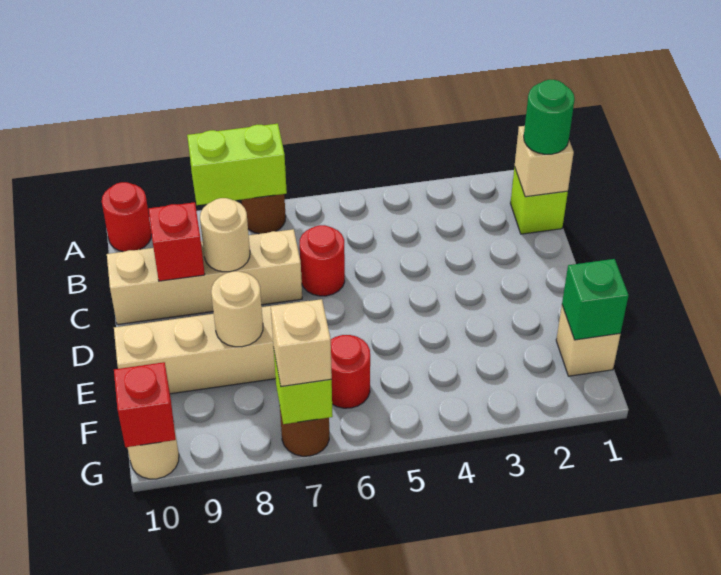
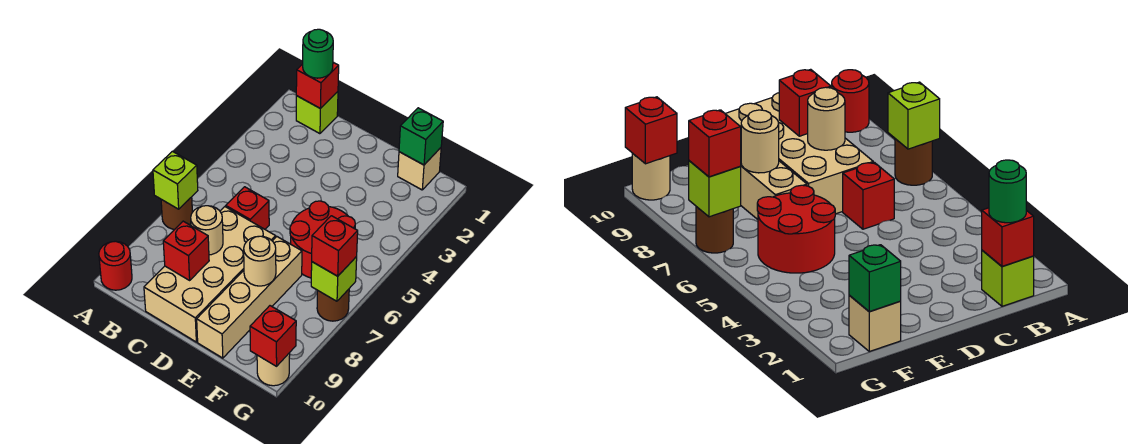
lime 1x2 brick [187,124,287,205] -> lime 1x1 brick [153,151,198,209]
tan 1x1 brick [515,126,574,197] -> red 1x1 brick [296,62,339,109]
red 1x1 round brick [300,225,345,296] -> red 1x1 brick [226,187,269,229]
tan 1x4 brick [107,229,302,325] -> tan 2x4 brick [144,207,276,342]
red 1x1 round brick [331,335,370,408] -> red 2x2 round brick [290,201,355,278]
tan 1x1 brick [271,299,332,386] -> red 1x1 brick [312,216,358,276]

